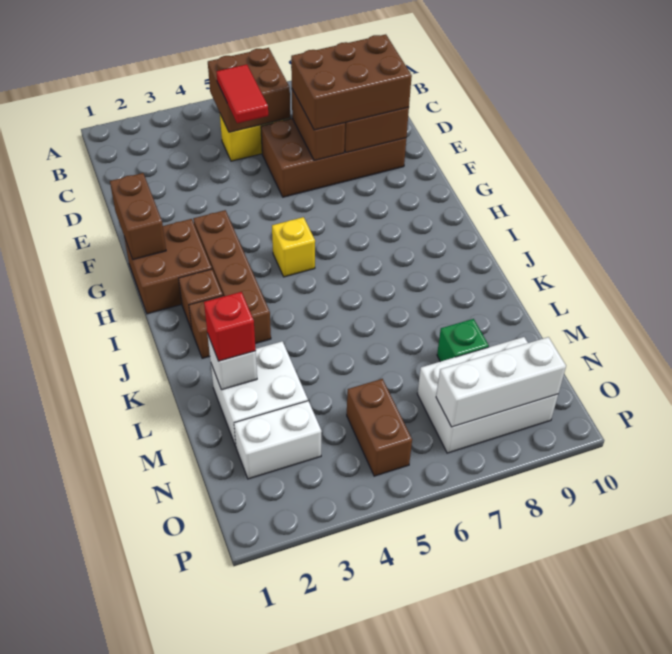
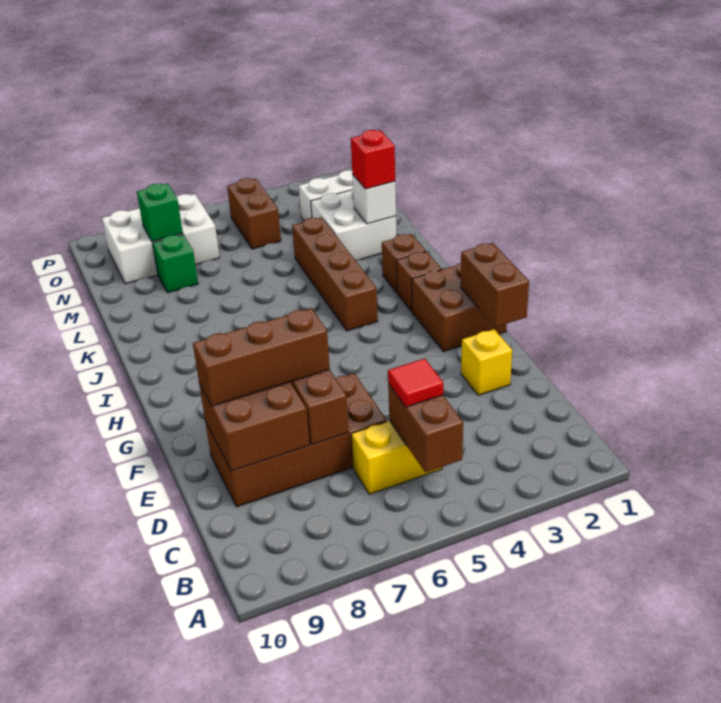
brown 2x2 brick [208,48,290,132] -> brown 1x2 brick [388,383,463,472]
red 1x2 tile [216,64,268,123] -> red 1x1 tile [388,359,443,407]
brown 2x3 brick [291,34,412,130] -> brown 1x3 brick [193,308,330,406]
brown 1x4 brick [193,210,271,344] -> brown 1x4 brick moved to [292,217,378,331]
yellow 1x1 brick [272,217,315,277] -> yellow 1x1 brick moved to [461,329,512,395]
none -> green 1x1 brick [137,184,183,242]
white 1x3 brick [436,337,566,427] -> none

